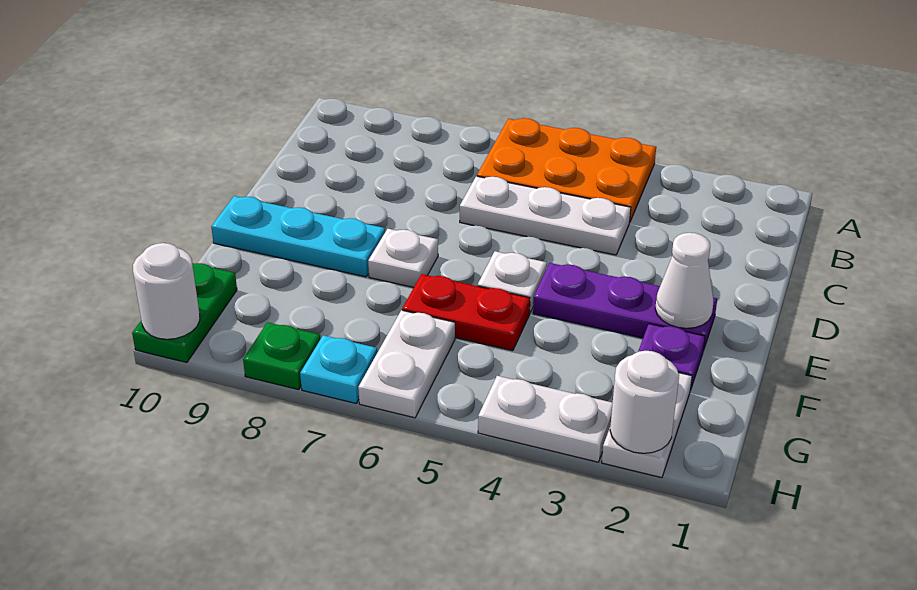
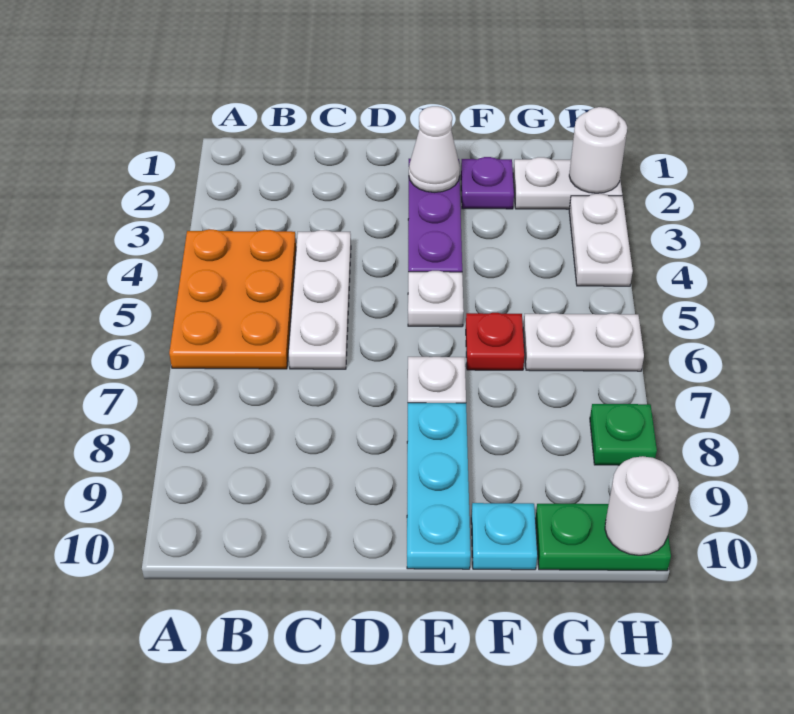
red 1x2 plate [402,274,530,351] -> red 1x1 plate [466,313,525,370]
cyan 1x1 plate [300,335,377,404] -> cyan 1x1 plate moved to [471,503,537,570]

